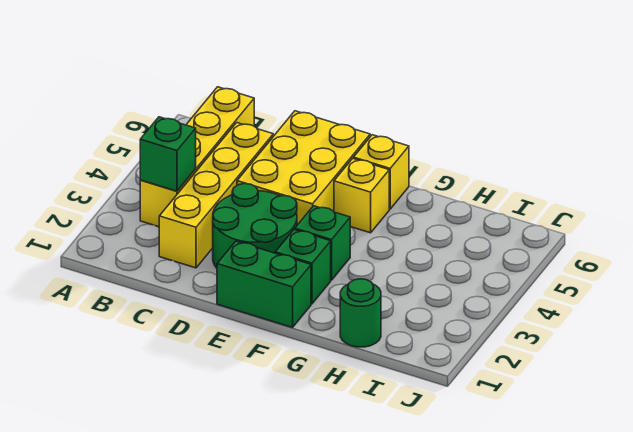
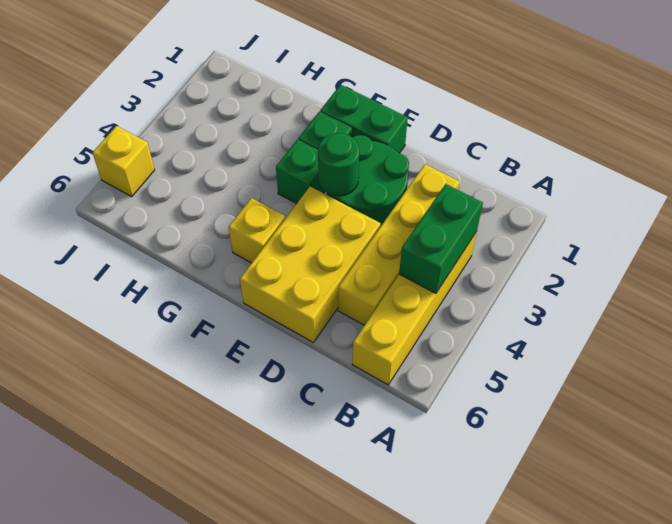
green 1x1 brick [140,117,196,191] -> green 1x2 brick [399,184,483,293]
yellow 1x1 brick [353,135,409,209] -> yellow 1x1 brick moved to [92,126,155,197]
green 1x1 round brick [340,279,381,347] -> green 1x1 round brick moved to [318,133,359,196]

